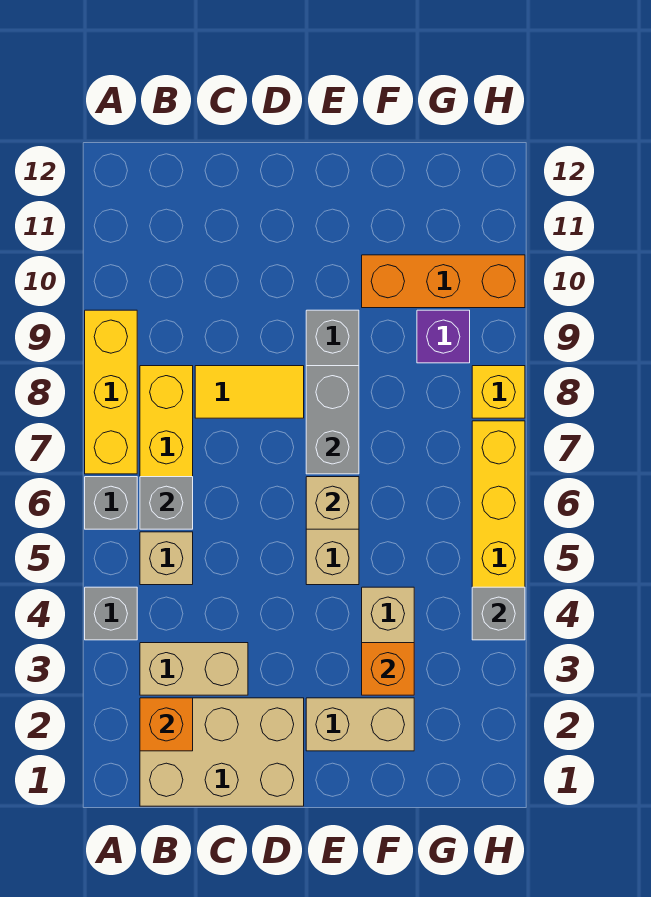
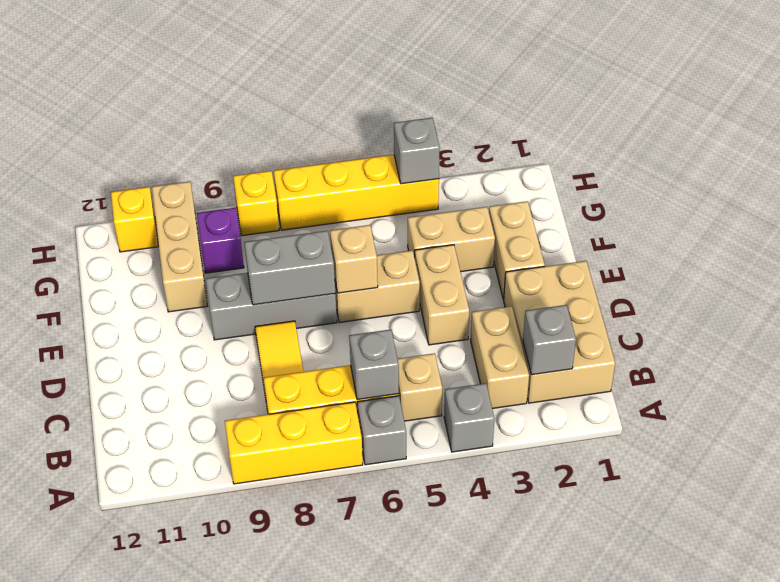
orange 1x1 brick [140,698,193,751] -> grey 1x1 brick [523,305,576,375]
none -> tan 1x2 brick [415,245,469,345]
orange 1x1 brick [362,643,414,695] -> none
orange 1x3 brick [362,255,525,308] -> tan 1x3 brick [152,182,207,312]
none -> yellow 1x1 brick [111,187,158,252]

